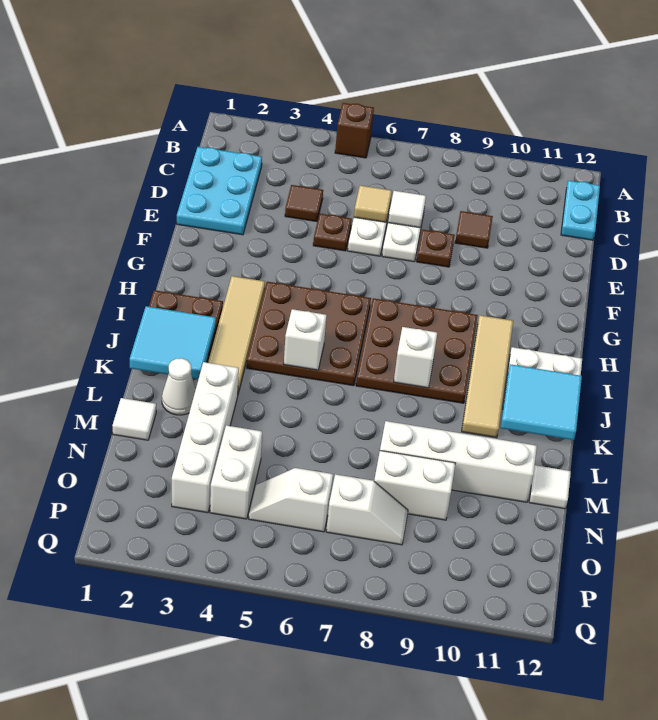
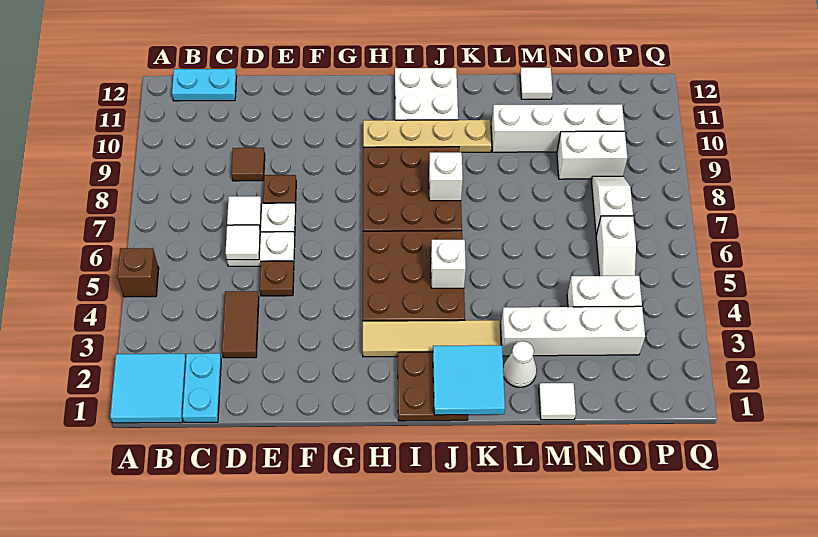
cyan 2x3 plate [177,147,262,235] -> cyan 1x2 plate [182,353,221,422]
brown 1x1 tile [285,185,323,222] -> brown 1x2 tile [222,291,259,358]
tan 1x1 tile [354,185,392,222] -> white 1x1 tile [225,225,260,260]
tan 1x4 tile [462,315,513,438] -> tan 1x4 plate [363,120,492,152]
cyan 2x2 tile [501,364,582,440] -> cyan 2x2 tile moved to [110,354,186,423]
white 1x4 brick [380,421,537,502] -> white 1x4 brick turned to [491,104,625,152]
white 1x2 brick [374,451,455,520] -> white 1x2 brick turned to [557,131,627,179]

